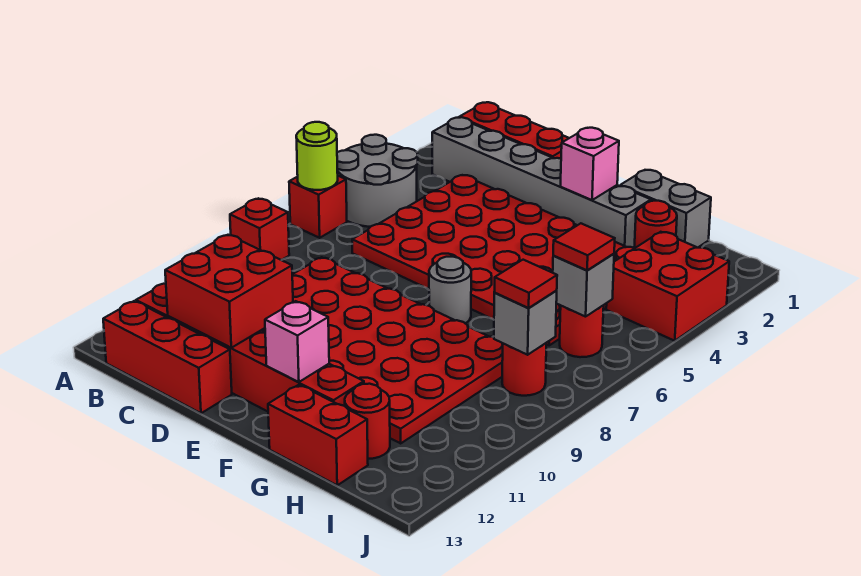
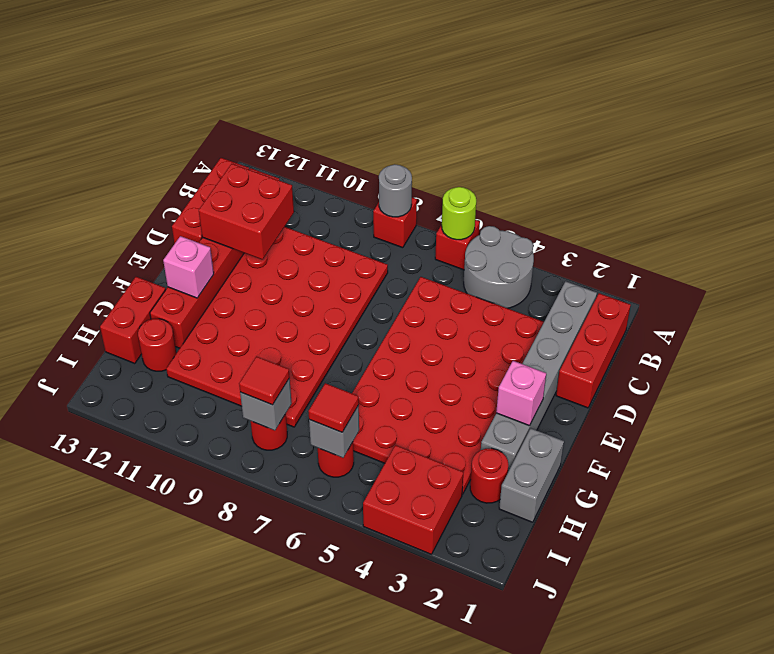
grey 1x1 round brick [429,257,471,323] -> grey 1x1 round brick moved to [379,164,412,217]

